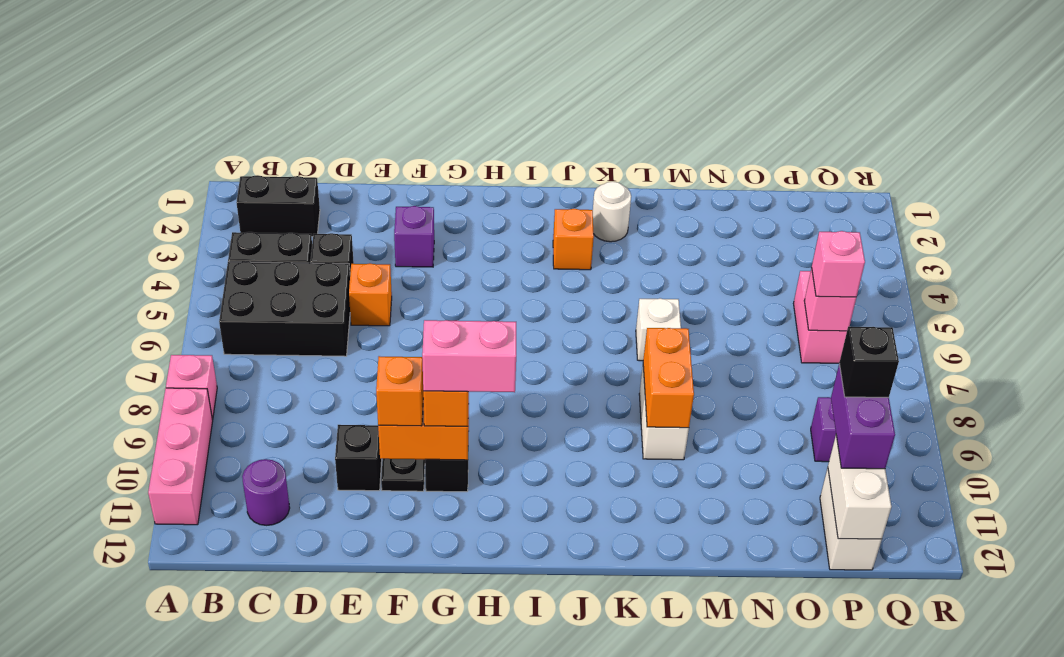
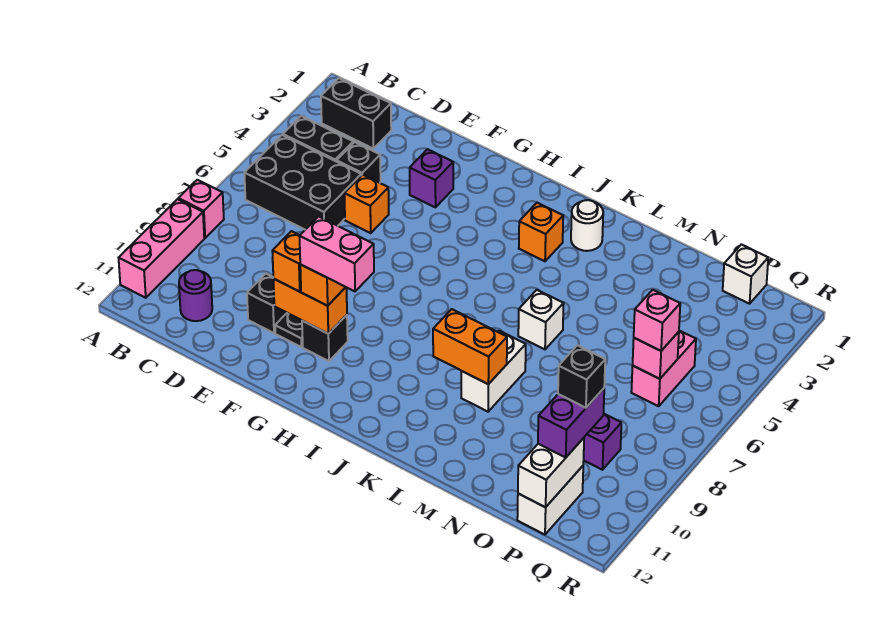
orange 1x2 brick [643,328,694,428] -> orange 1x2 brick turned to [433,309,507,384]
none -> white 1x1 brick [723,244,768,304]

